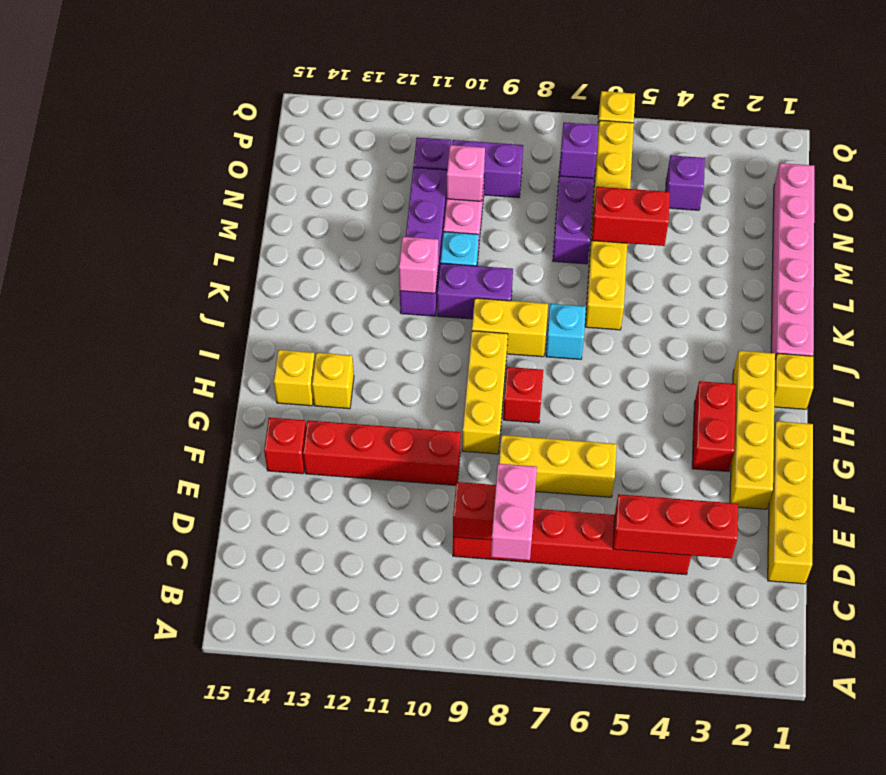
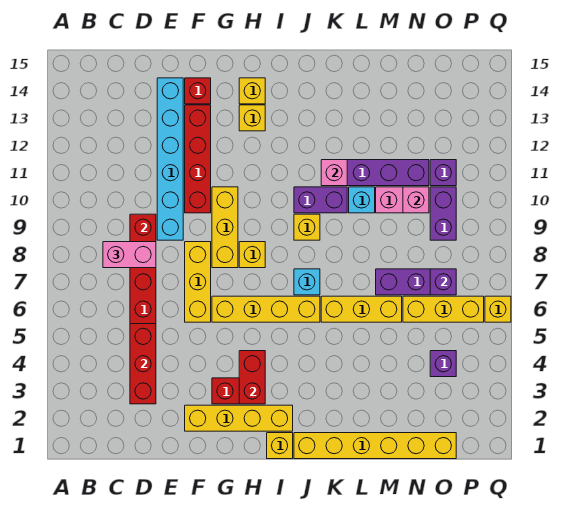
yellow 1x4 brick [768,421,813,584] -> yellow 1x4 brick moved to [212,296,320,322]
none -> cyan 1x6 brick [157,78,183,240]
yellow 1x3 brick [462,331,508,454] -> yellow 1x3 brick turned to [212,187,238,268]
red 1x1 brick [503,367,543,423] -> yellow 1x1 brick [239,242,265,268]
pink 1x6 brick [771,163,814,359] -> yellow 1x6 brick [294,433,456,459]
yellow 1x2 brick [472,298,548,357] -> yellow 1x1 brick [294,214,320,240]
purple 1x2 brick [437,263,513,319] -> purple 1x2 brick turned to [294,187,347,213]
red 1x2 brick [592,187,670,246] -> red 1x2 brick moved to [239,351,265,404]

